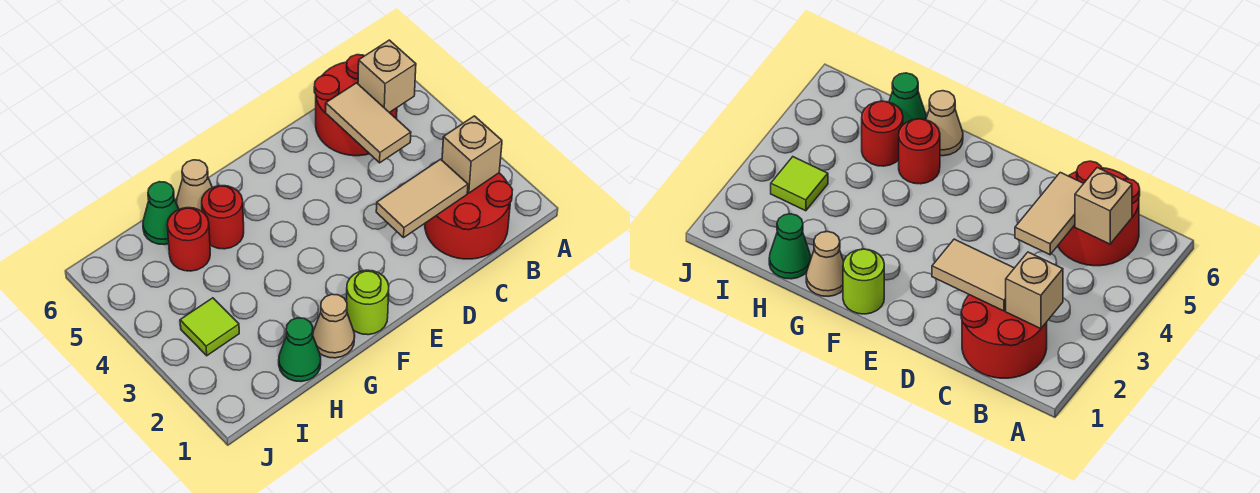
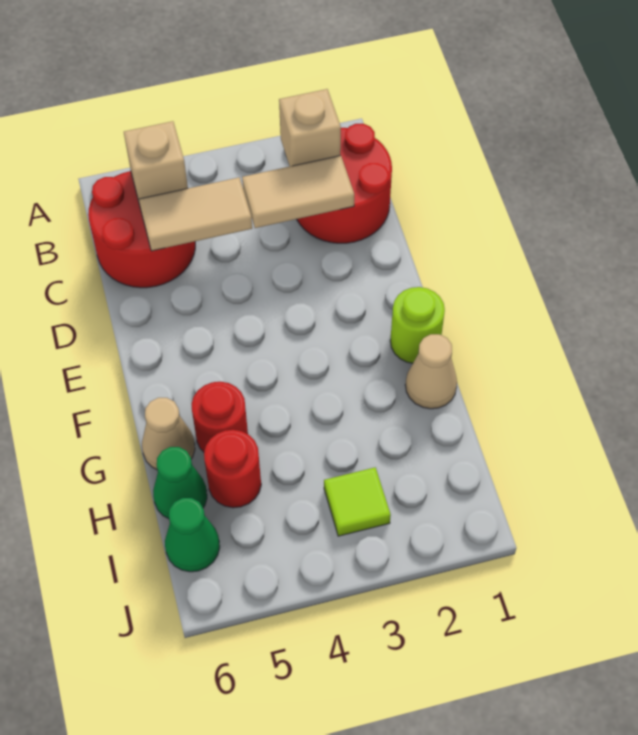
tan 1x2 tile [376,159,468,238] -> tan 1x2 tile turned to [242,156,354,228]
green 1x1 cone [279,318,321,382] -> green 1x1 cone moved to [165,498,220,572]

